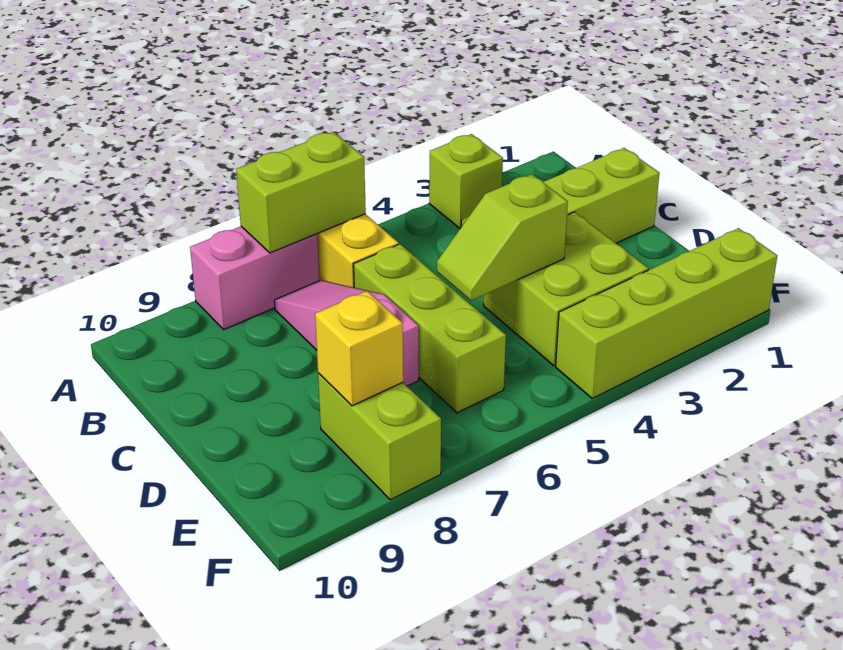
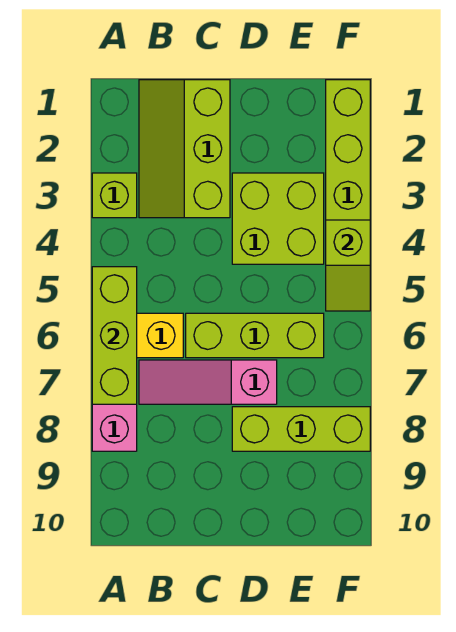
lime 1x2 brick [236,132,366,253] -> lime 1x3 brick [92,267,137,404]
lime 1x2 slope [437,174,568,301] -> lime 1x2 slope moved to [326,220,370,311]
lime 1x2 brick [318,373,441,500] -> lime 1x3 brick [232,407,370,451]
yellow 1x1 brick [315,291,403,406] -> none

